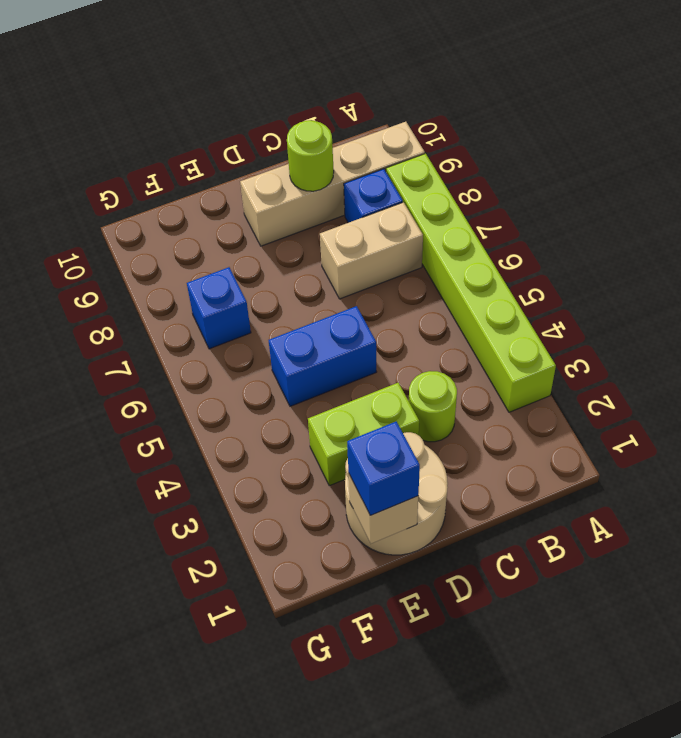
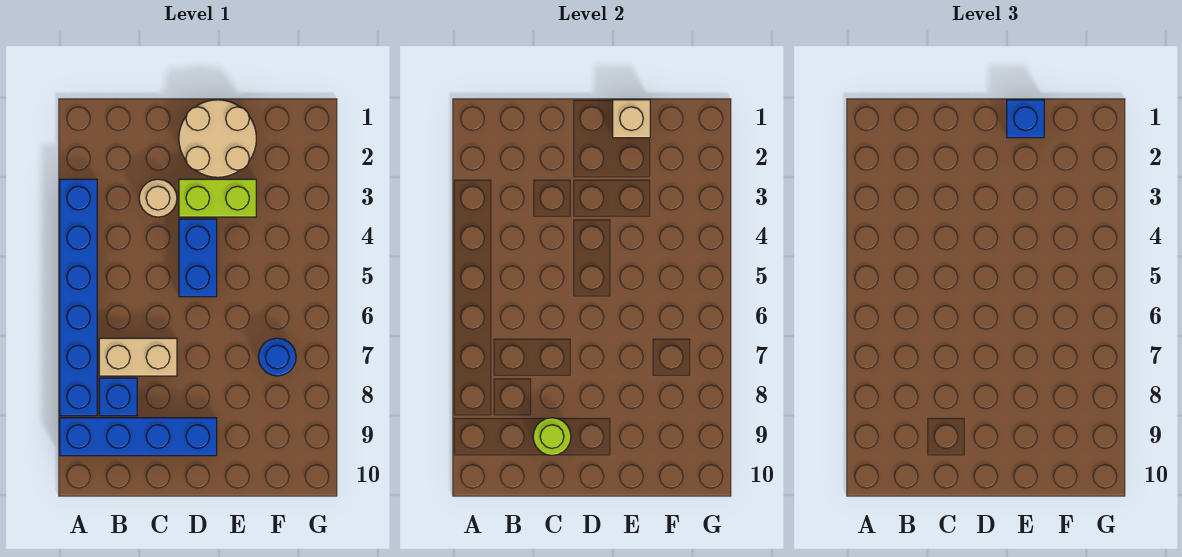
lime 1x6 brick [386,154,556,412] -> blue 1x6 brick [60,179,97,416]
tan 1x4 brick [240,122,425,246] -> blue 1x4 brick [60,418,217,456]
lime 1x1 round brick [409,371,457,442] -> tan 1x1 round brick [139,179,177,217]
blue 1x2 brick [269,306,376,406] -> blue 1x2 brick turned to [179,219,217,297]
blue 1x1 brick [187,267,251,349] -> blue 1x1 round brick [258,338,296,376]

